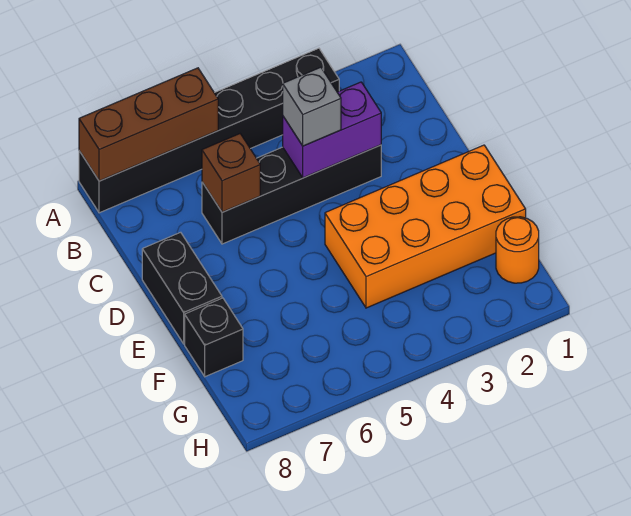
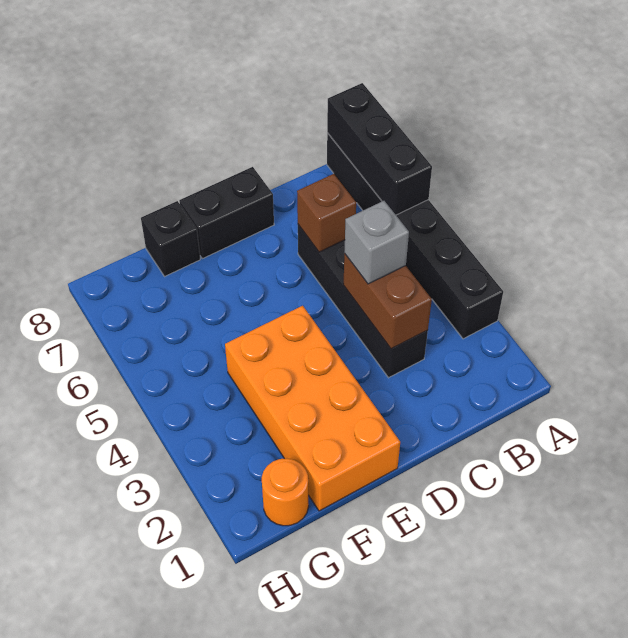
brown 1x3 brick [79,68,218,181] -> black 1x3 brick [327,83,432,215]
purple 1x2 brick [283,82,381,178] -> brown 1x2 brick [343,254,432,349]

